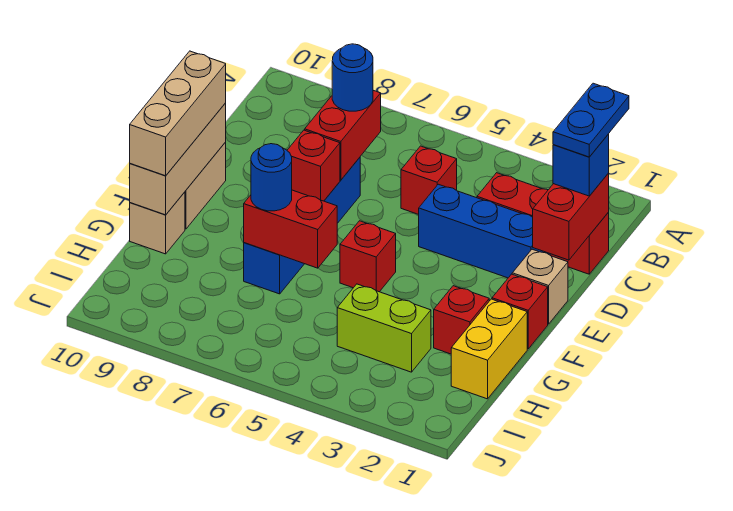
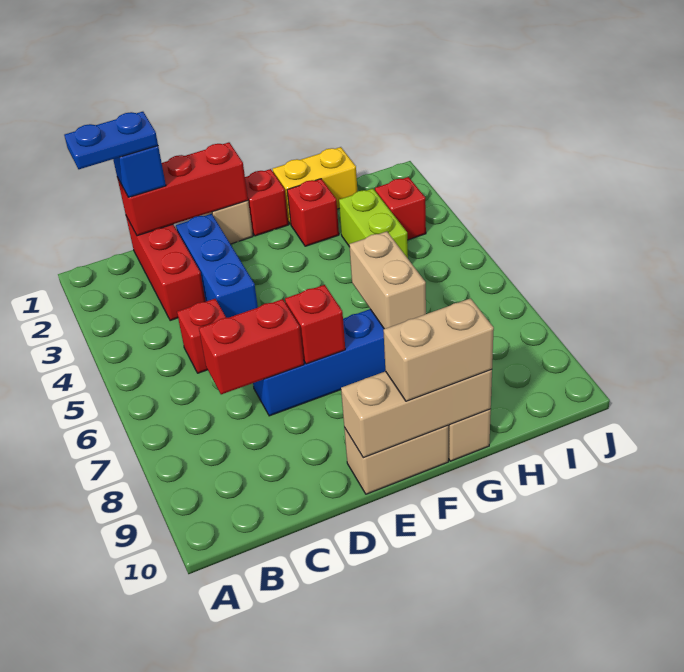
red 1x2 brick [533,173,609,260] -> red 1x3 brick [118,142,248,236]
blue 1x1 round brick [332,44,373,111] -> none
tan 1x3 brick [130,51,226,176] -> tan 1x2 brick [383,298,494,401]
red 1x1 brick [340,221,396,292] -> red 1x1 brick moved to [375,177,426,240]
red 1x2 brick [244,190,337,268] -> tan 1x2 brick [349,231,426,329]
blue 1x1 round brick [251,144,292,211] -> none

